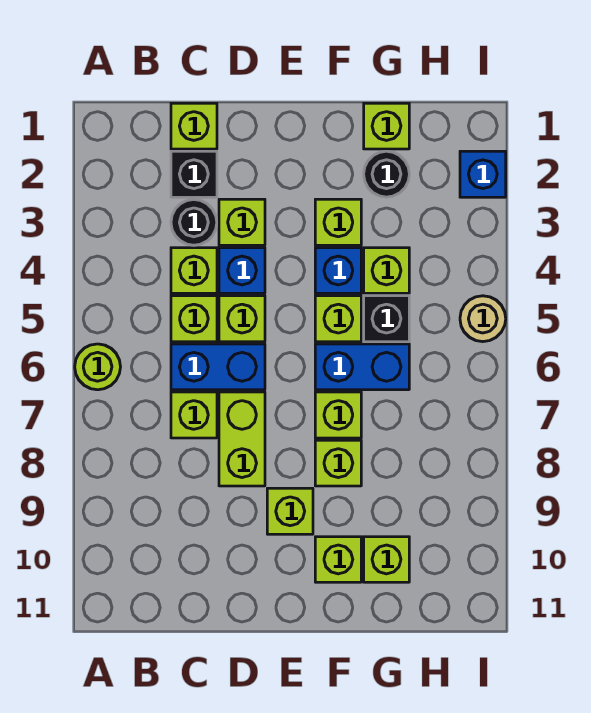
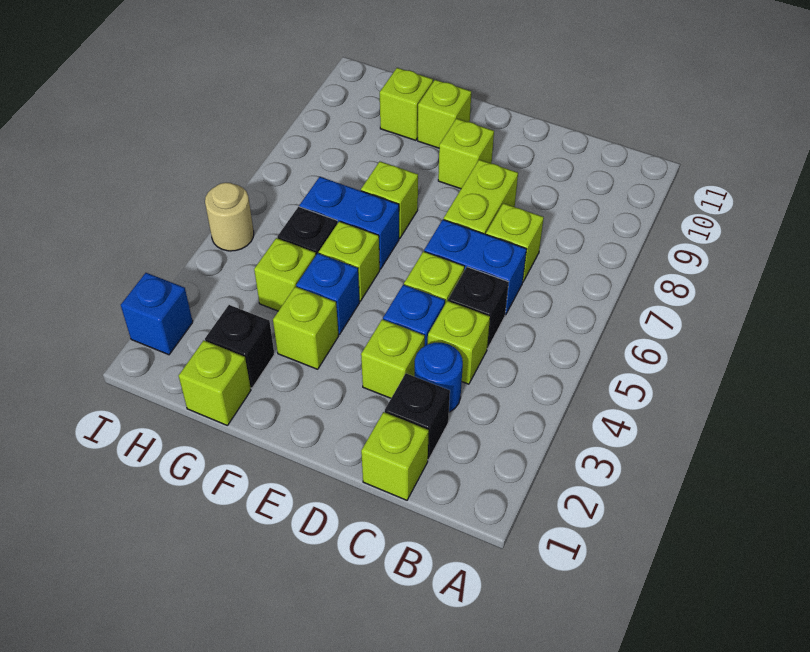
lime 1x1 round brick [75,344,120,390] -> none
black 1x1 round brick [171,200,217,245] -> blue 1x1 round brick [415,343,463,412]
lime 1x1 brick [171,296,217,342] -> black 1x1 brick [448,267,509,349]
lime 1x1 brick [315,440,361,486] -> none
black 1x1 round brick [364,151,409,197] -> black 1x1 brick [205,305,275,388]

